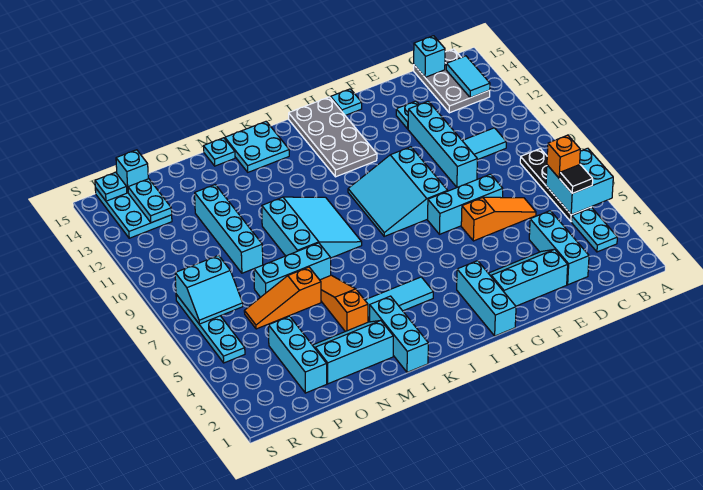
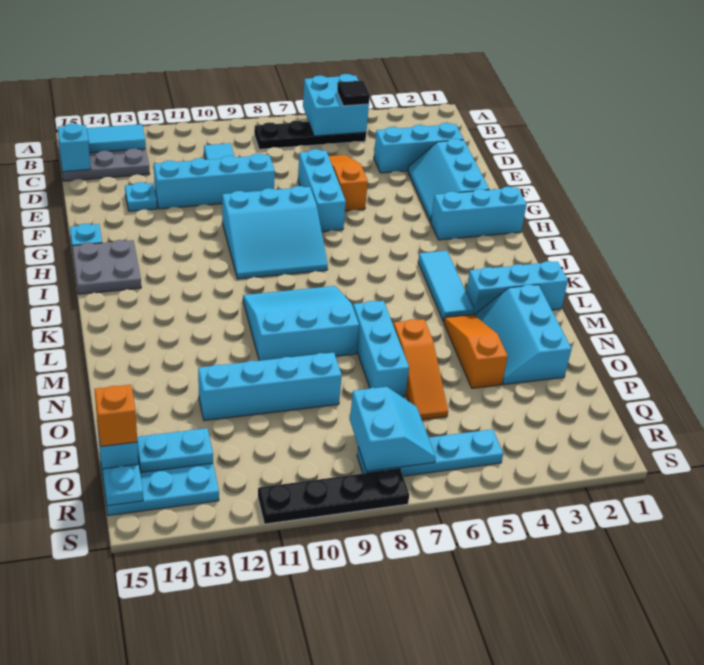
cyan 1x2 plate [572,208,617,252] -> none
orange 1x1 brick [547,135,580,178] -> orange 1x1 brick moved to [94,385,137,447]
grey 2x4 plate [289,97,377,177] -> grey 2x2 plate [72,240,141,294]
cyan 2x2 plate [225,121,289,172] -> none
orange 1x3 slope [320,275,368,332] -> orange 1x3 slope turned to [444,314,508,388]
cyan 1x1 plate [204,138,235,166] -> none
cyan 1x3 brick [268,316,327,393] -> none
none -> black 1x4 plate [258,469,409,524]

